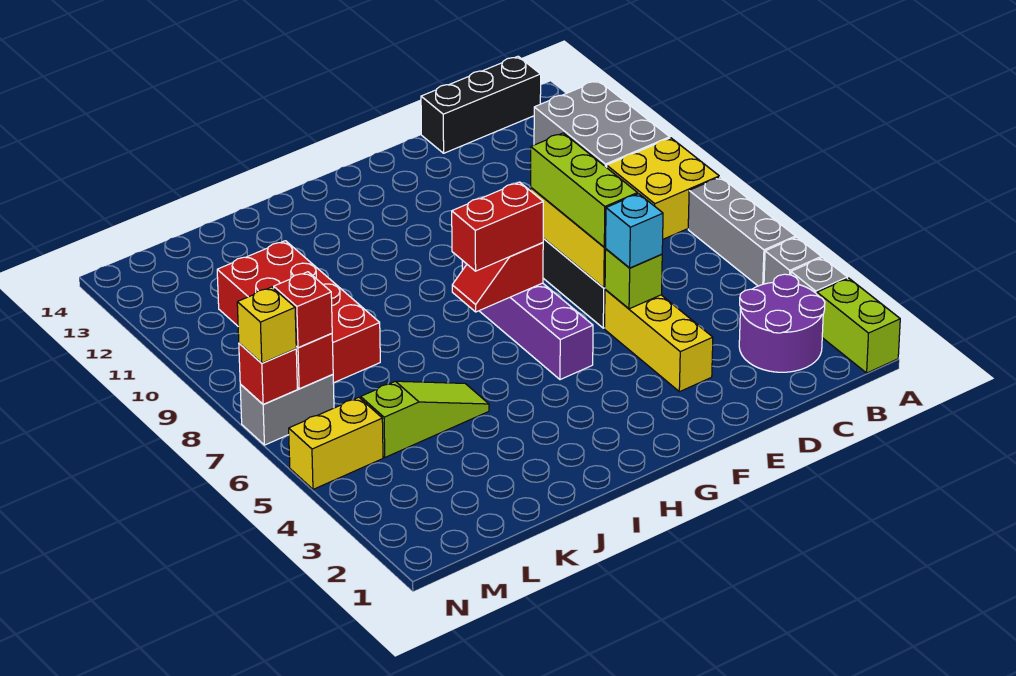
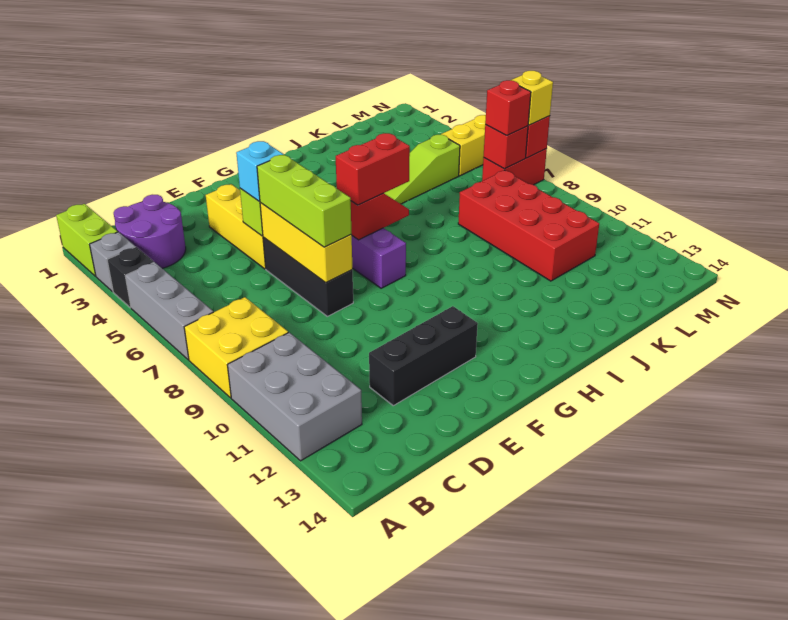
grey 1x1 brick [764,237,821,284] -> black 1x1 brick [107,247,154,308]
black 1x3 brick [421,56,541,153] -> black 1x3 brick moved to [369,306,478,406]
grey 1x2 brick [240,374,334,445] -> red 1x2 brick [482,149,547,185]

